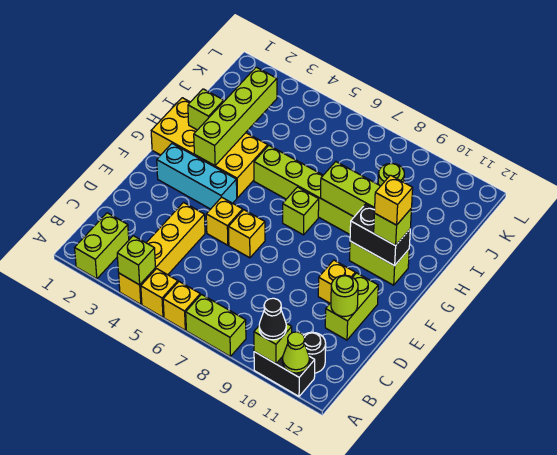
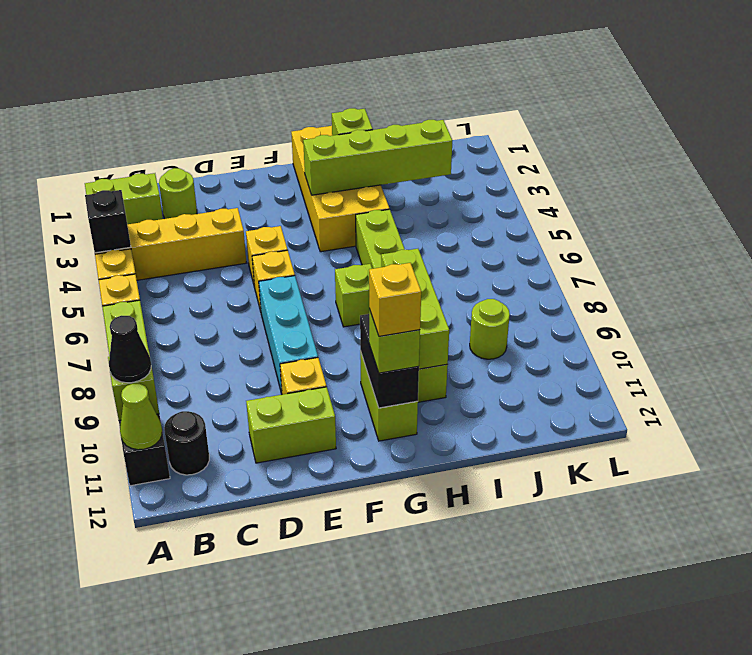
lime 1x1 brick [117,236,156,285] -> black 1x1 brick [85,190,131,253]
lime 1x1 round brick [331,275,358,317] -> lime 1x1 round brick moved to [159,168,197,219]
cyan 1x3 brick [157,144,237,209] -> cyan 1x3 brick moved to [259,276,318,394]

